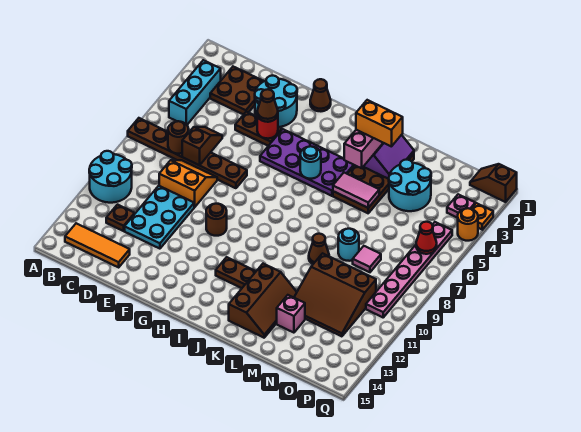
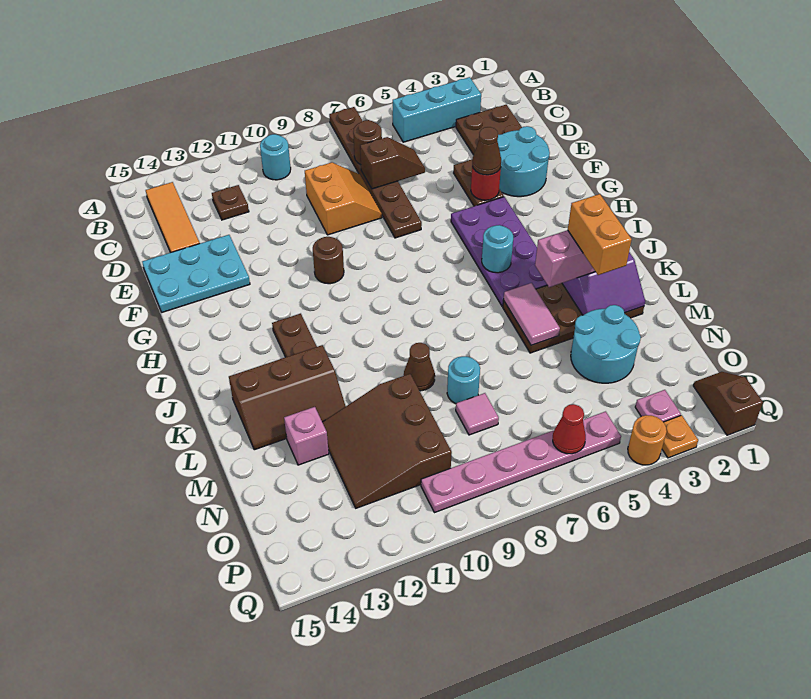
cyan 2x2 round brick [89,151,132,203] -> cyan 1x1 round brick [260,134,291,180]
cyan 2x3 plate [125,186,194,249] -> cyan 2x3 plate moved to [142,235,250,312]
brown 1x1 cone [310,79,331,111] -> none

